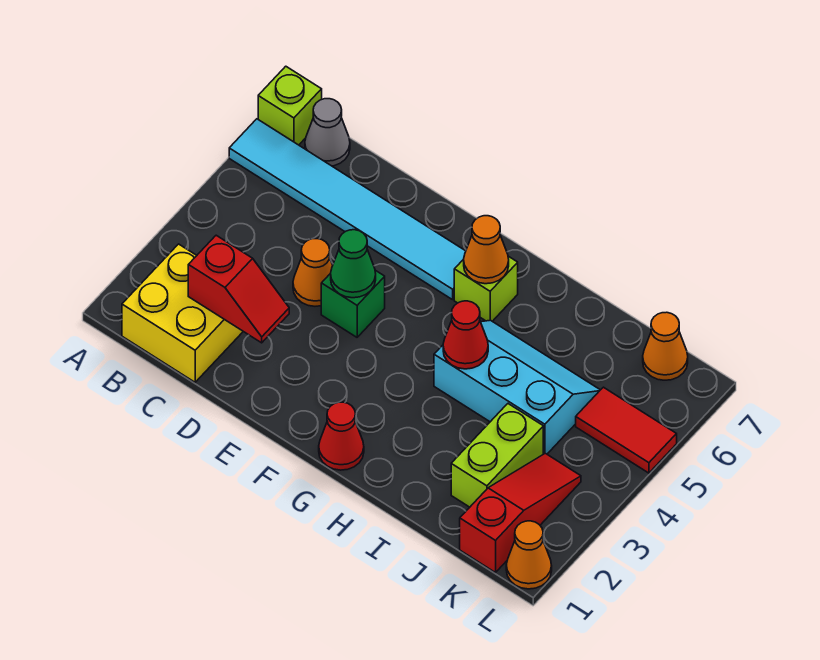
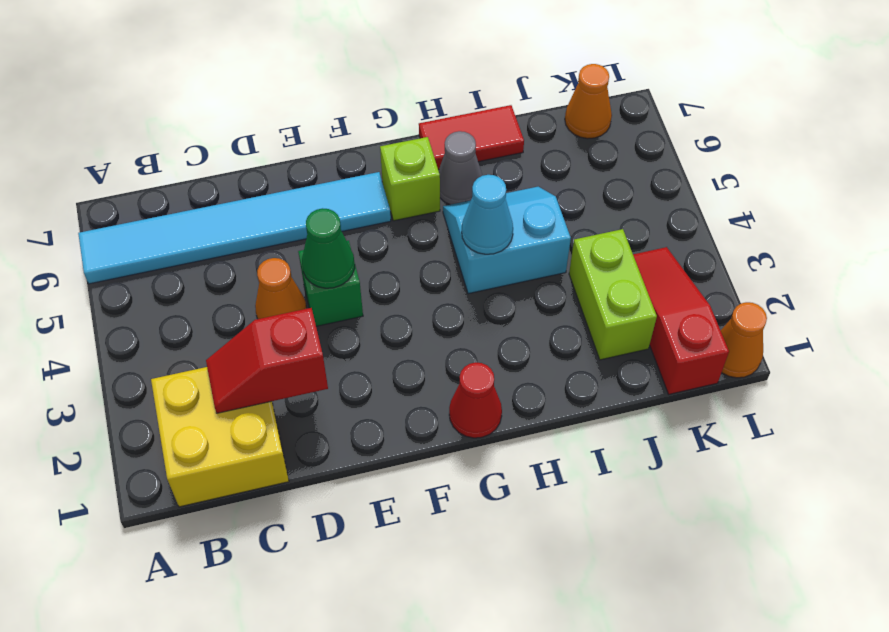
lime 1x1 brick [258,66,322,145] -> none
grey 1x1 cone [305,99,350,166] -> grey 1x1 cone moved to [439,131,482,205]
red 1x2 slope [188,235,289,343] -> red 1x2 slope turned to [206,308,328,413]
orange 1x1 cone [464,216,509,284] -> none
cyan 2x3 slope [434,320,600,454] -> cyan 2x2 slope [443,187,571,294]
red 1x1 cone [443,301,488,369] -> cyan 1x1 cone [462,175,513,254]
red 1x2 tile [576,387,677,473] -> red 1x2 tile moved to [419,105,524,170]

